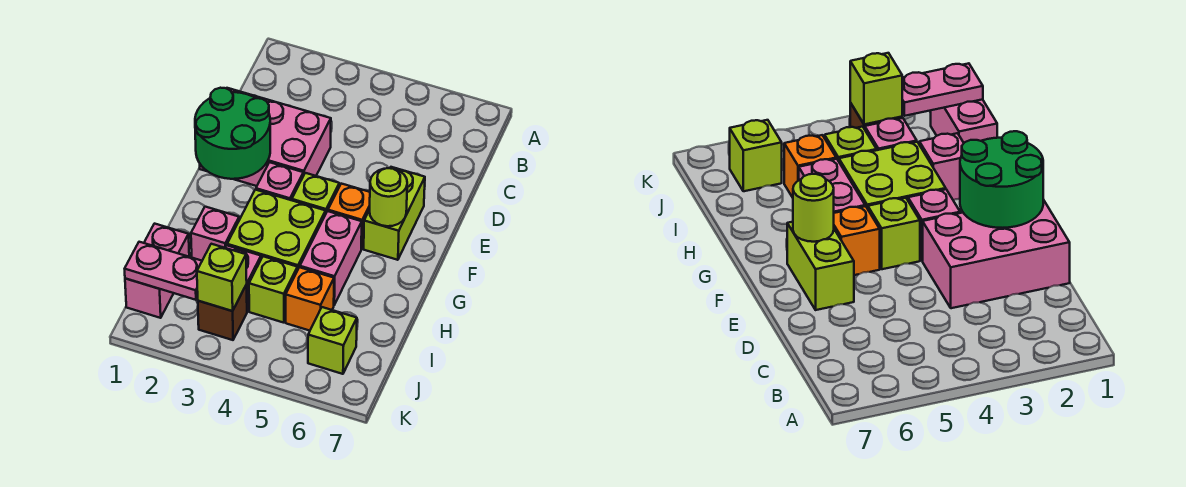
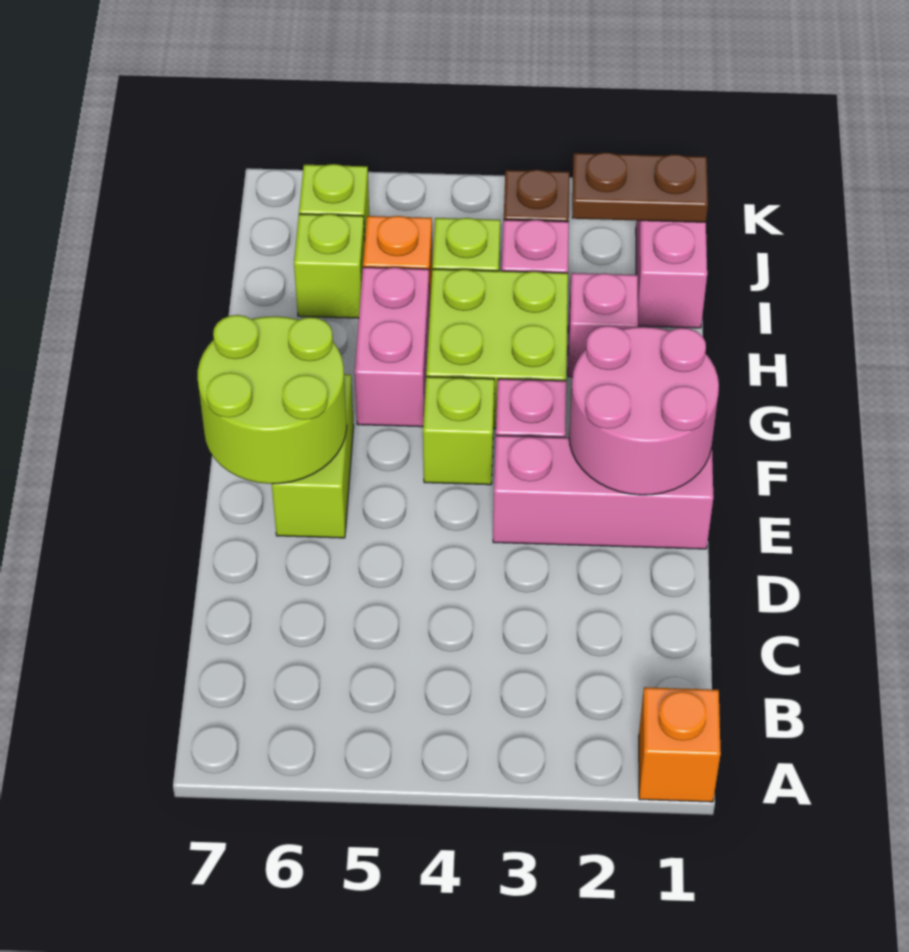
pink 2x3 brick [200,88,331,186] -> pink 1x3 brick [493,435,713,549]
green 2x2 round brick [195,88,270,179] -> pink 2x2 round brick [569,326,719,495]
orange 1x1 brick [328,184,370,249] -> orange 1x1 brick moved to [639,687,721,802]
lime 1x1 round brick [370,168,407,226] -> lime 2x2 round brick [198,315,347,484]
pink 1x2 plate [125,242,202,300] -> brown 1x2 plate [572,152,708,222]
lime 1x1 brick [197,244,247,311] -> lime 1x1 brick moved to [294,214,365,318]

